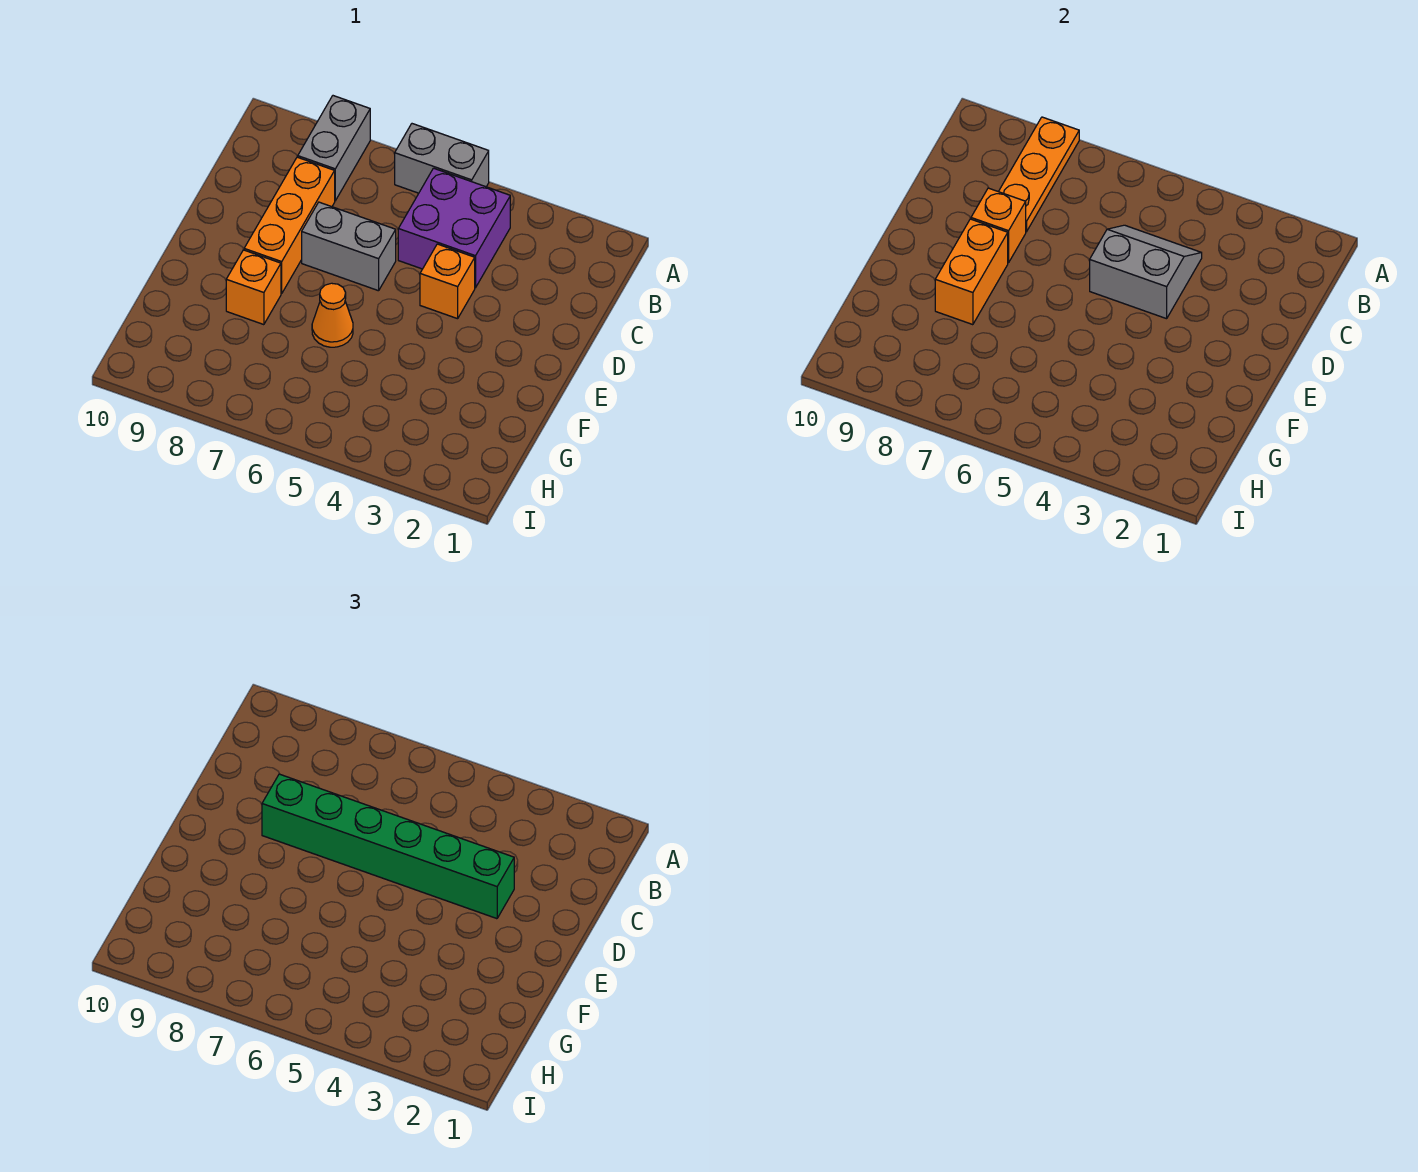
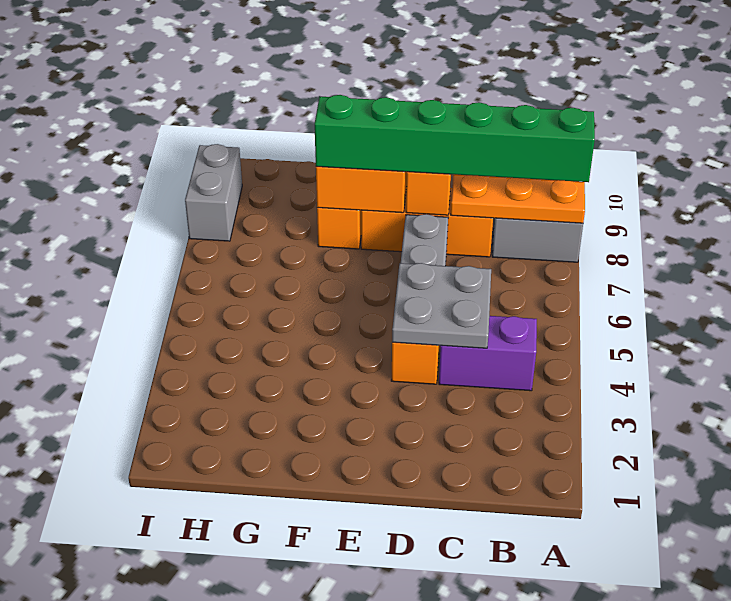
grey 1x2 brick [395,124,489,193] -> grey 1x2 brick moved to [185,144,242,241]
purple 2x2 brick [398,168,510,288] -> purple 1x2 brick [439,316,537,391]
grey 2x2 slope [1090,225,1202,319] -> grey 2x2 plate [392,263,491,348]
green 1x6 brick [262,774,514,919] -> green 1x6 brick turned to [315,95,595,182]
orange 1x1 cone [312,283,353,347] -> none

